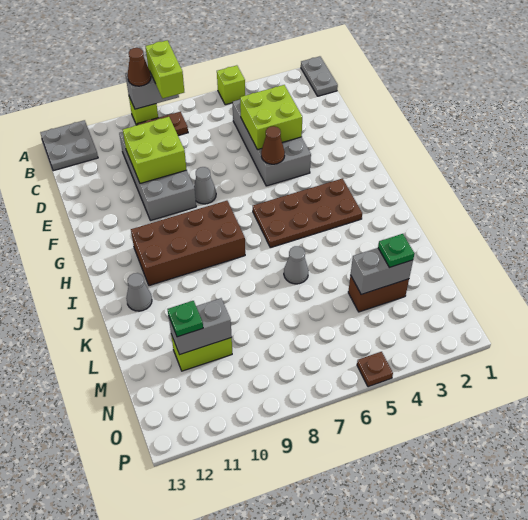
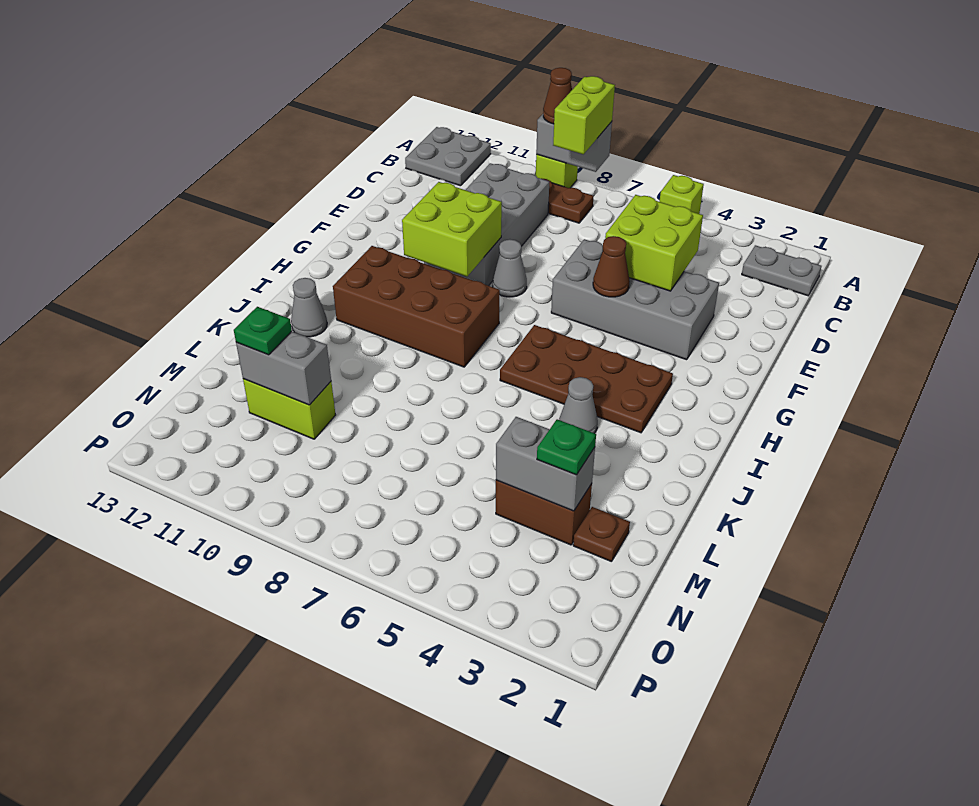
grey 1x2 plate [301,56,338,96] -> grey 1x2 plate turned to [742,245,821,296]
grey 2x4 brick [232,100,311,186] -> grey 2x4 brick turned to [551,239,719,360]
lime 2x2 brick [123,117,186,184] -> lime 2x2 brick moved to [402,182,502,277]
grey 1x1 cone [284,246,309,284] -> grey 1x1 cone moved to [559,377,598,433]
brown 1x1 plate [357,352,393,387] -> brown 1x1 plate moved to [573,507,630,562]

